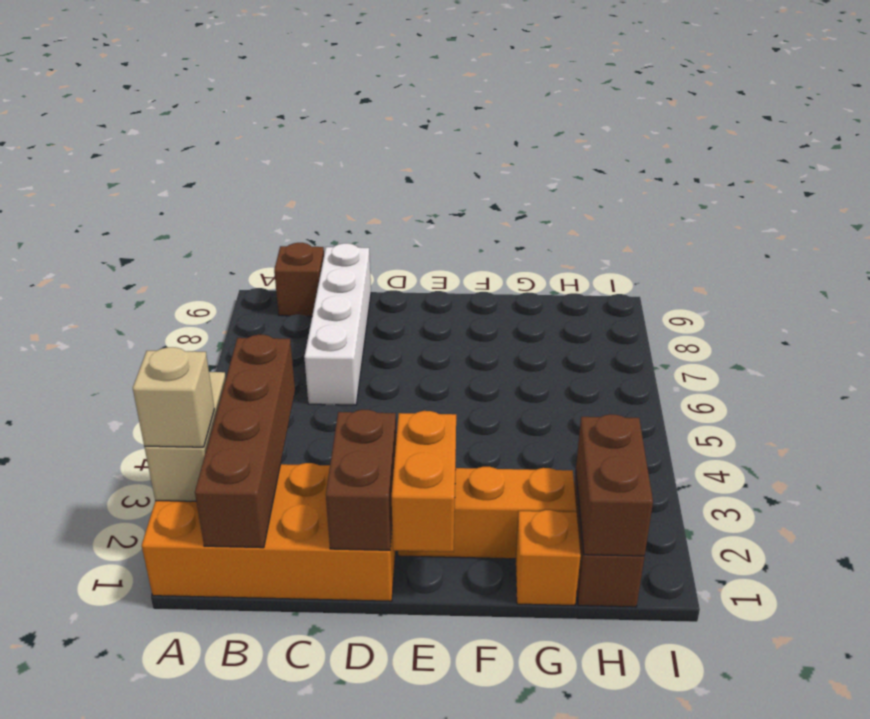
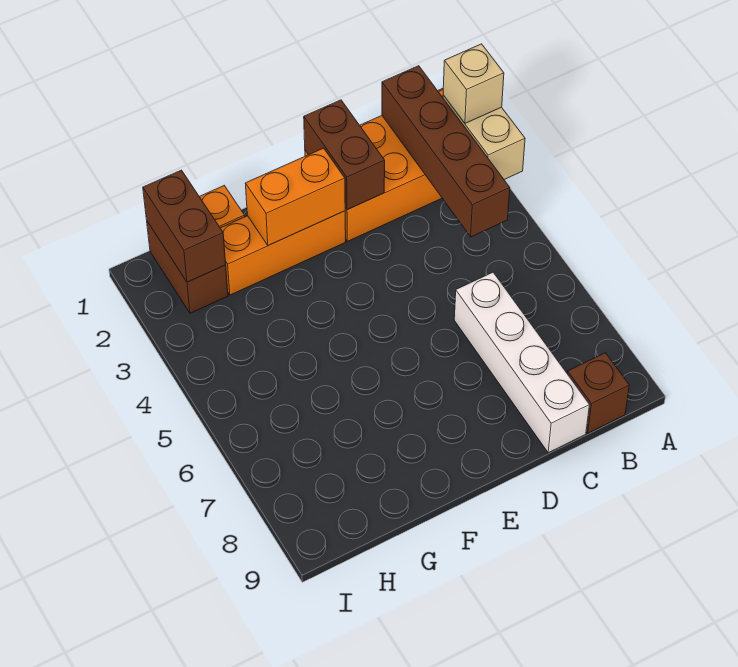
orange 1x2 brick [392,411,456,552] -> orange 1x2 brick turned to [245,148,345,246]

